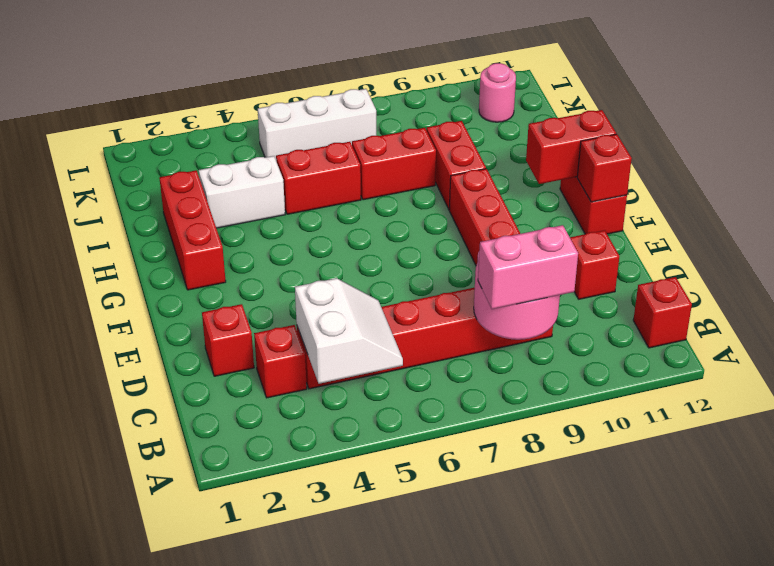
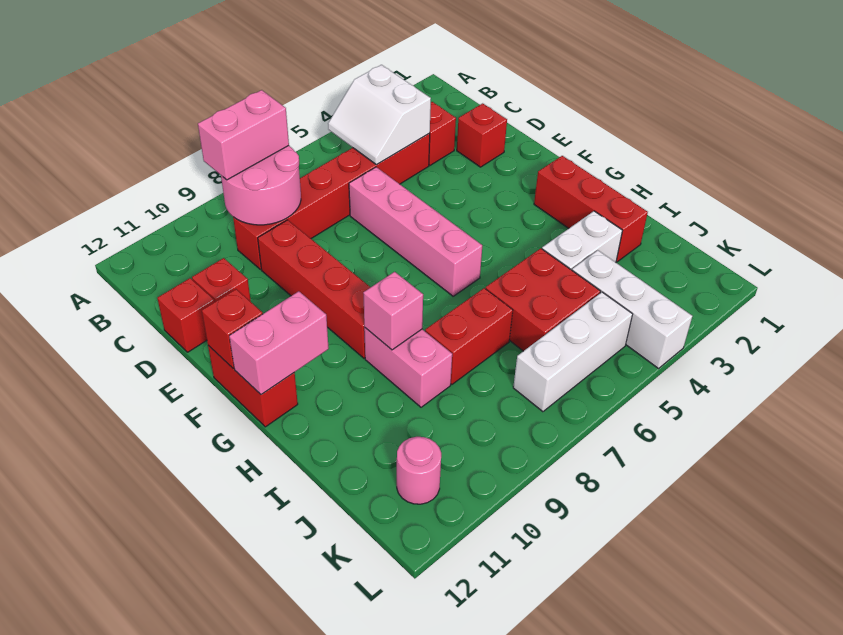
red 1x1 brick [633,277,692,348] -> red 1x1 brick moved to [157,278,214,352]
none -> pink 1x4 brick [349,167,482,296]
red 1x2 brick [526,110,616,184] -> pink 1x2 brick [229,291,329,394]
red 1x2 brick [427,121,486,210] -> pink 1x2 brick [364,328,452,407]
none -> pink 1x1 brick [363,272,423,350]
red 1x2 brick [276,142,361,214] -> red 2x2 brick [486,248,600,351]
none -> white 1x3 brick [572,250,692,368]

